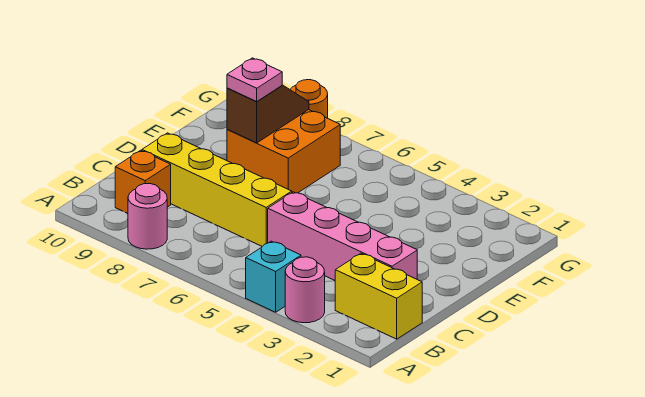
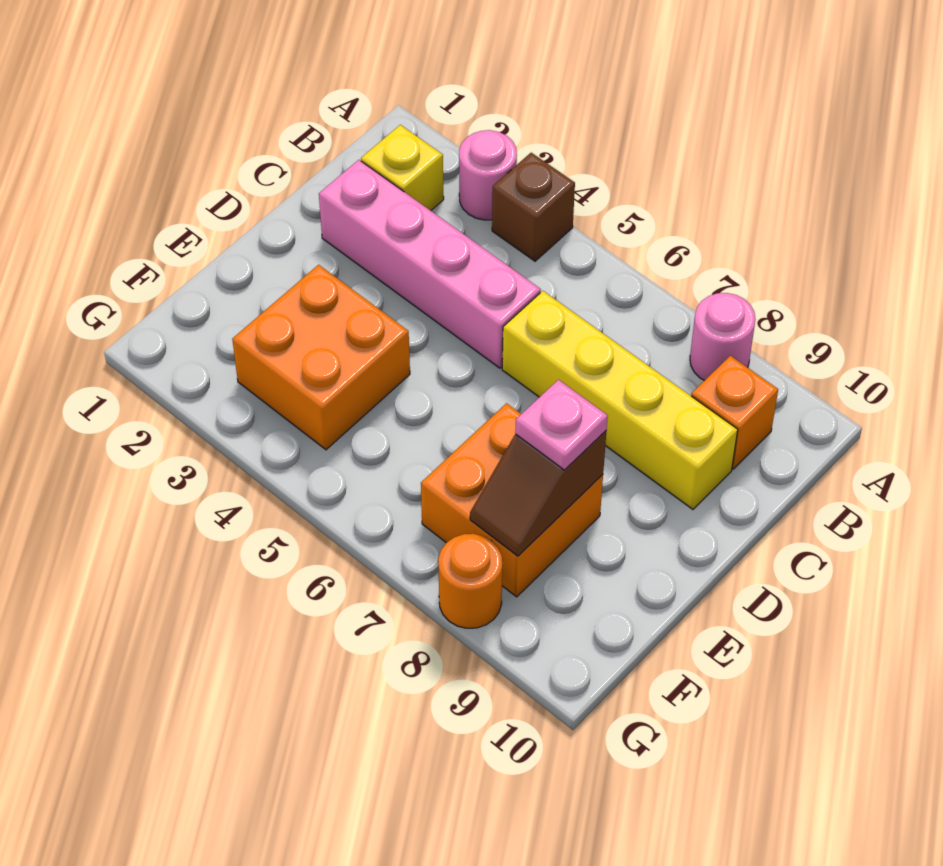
cyan 1x1 brick [246,241,301,312] -> brown 1x1 brick [492,153,575,261]
yellow 1x2 brick [335,253,422,339] -> yellow 1x1 brick [361,125,444,211]
none -> orange 2x2 brick [232,265,410,450]

